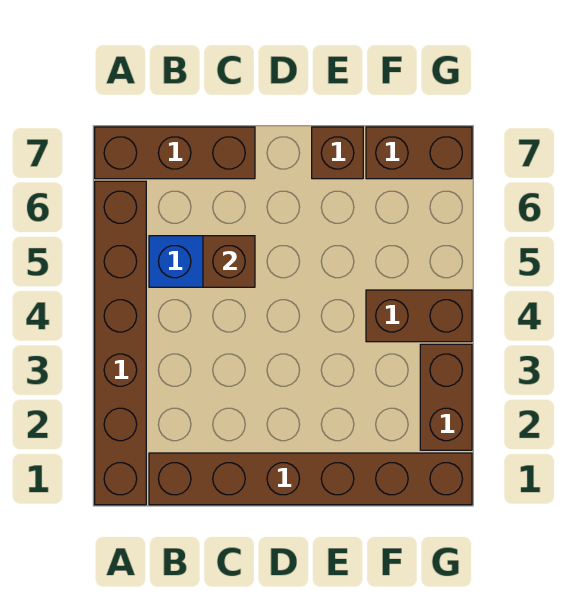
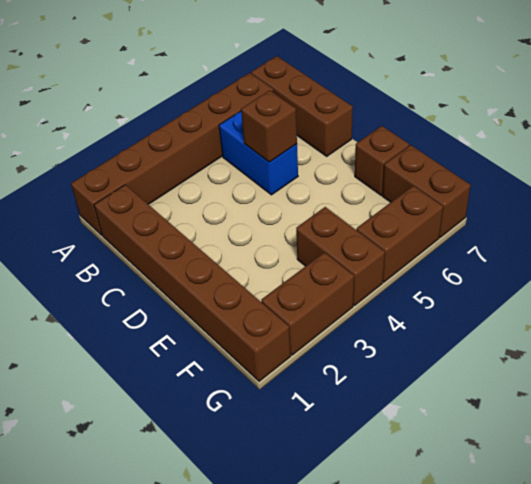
none -> brown 1x2 brick [356,186,443,282]

